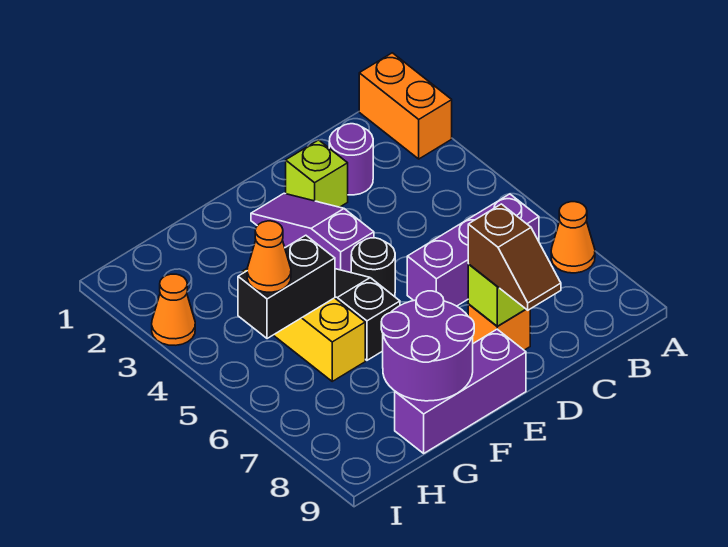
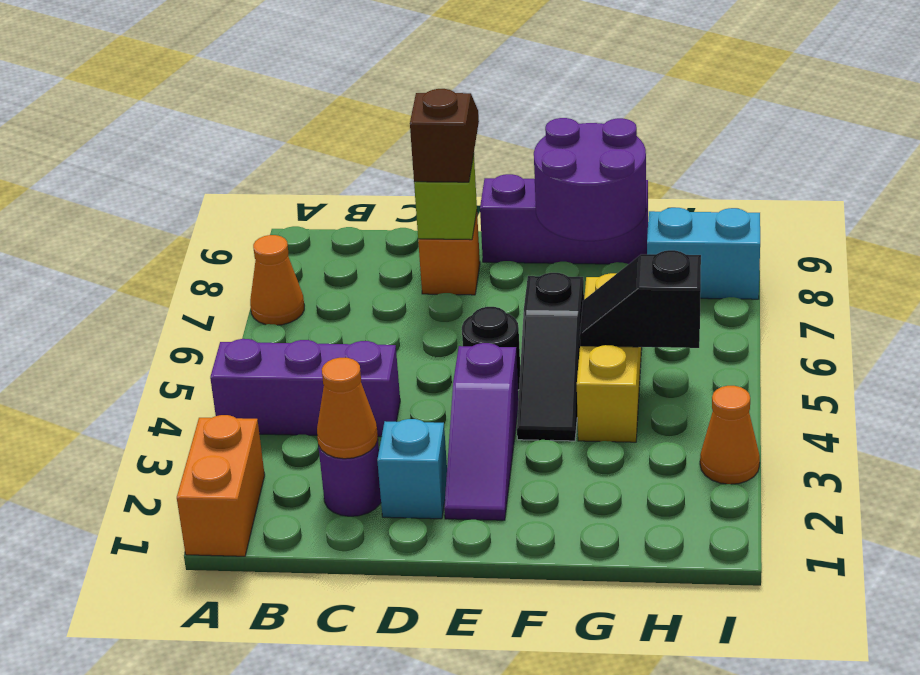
purple 1x3 brick [407,194,539,306] -> purple 1x3 brick moved to [210,339,400,437]
lime 1x1 brick [286,140,348,207] -> cyan 1x1 brick [377,419,447,519]
black 1x2 brick [238,235,335,339] -> black 1x2 slope [580,250,701,348]
orange 1x1 cone [247,221,291,292] -> orange 1x1 cone moved to [317,358,378,459]
none -> cyan 1x2 brick [647,208,760,299]

